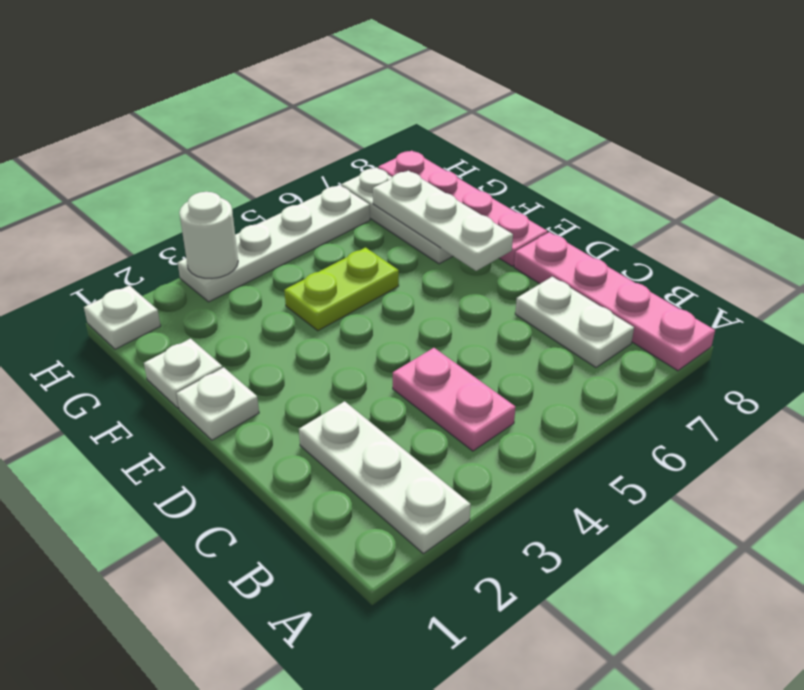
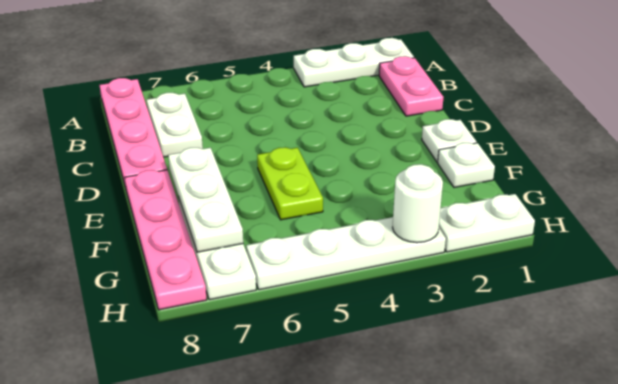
white 1x3 plate [299,401,471,554] -> white 1x3 plate turned to [294,38,414,87]
pink 1x2 plate [393,348,515,451] -> pink 1x2 plate moved to [379,56,444,116]
lime 1x2 plate [284,248,399,331] -> lime 1x2 plate turned to [257,147,323,220]
white 1x1 plate [84,285,161,349] -> white 1x2 plate [439,194,535,252]

